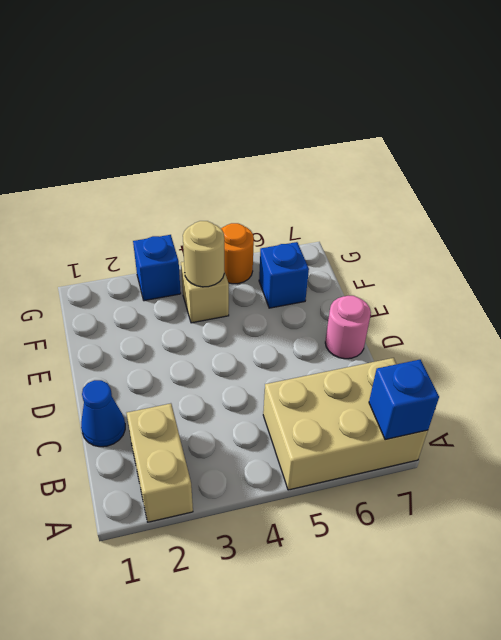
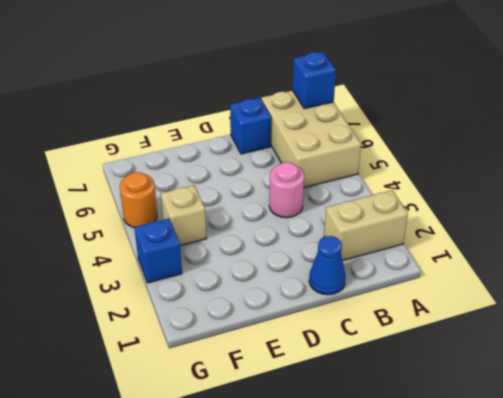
pink 1x1 round brick [325,296,371,359] -> pink 1x1 round brick moved to [269,162,304,218]
tan 1x1 round brick [183,221,224,287] -> none
blue 1x1 brick [259,242,309,308] -> blue 1x1 brick moved to [230,98,271,154]

